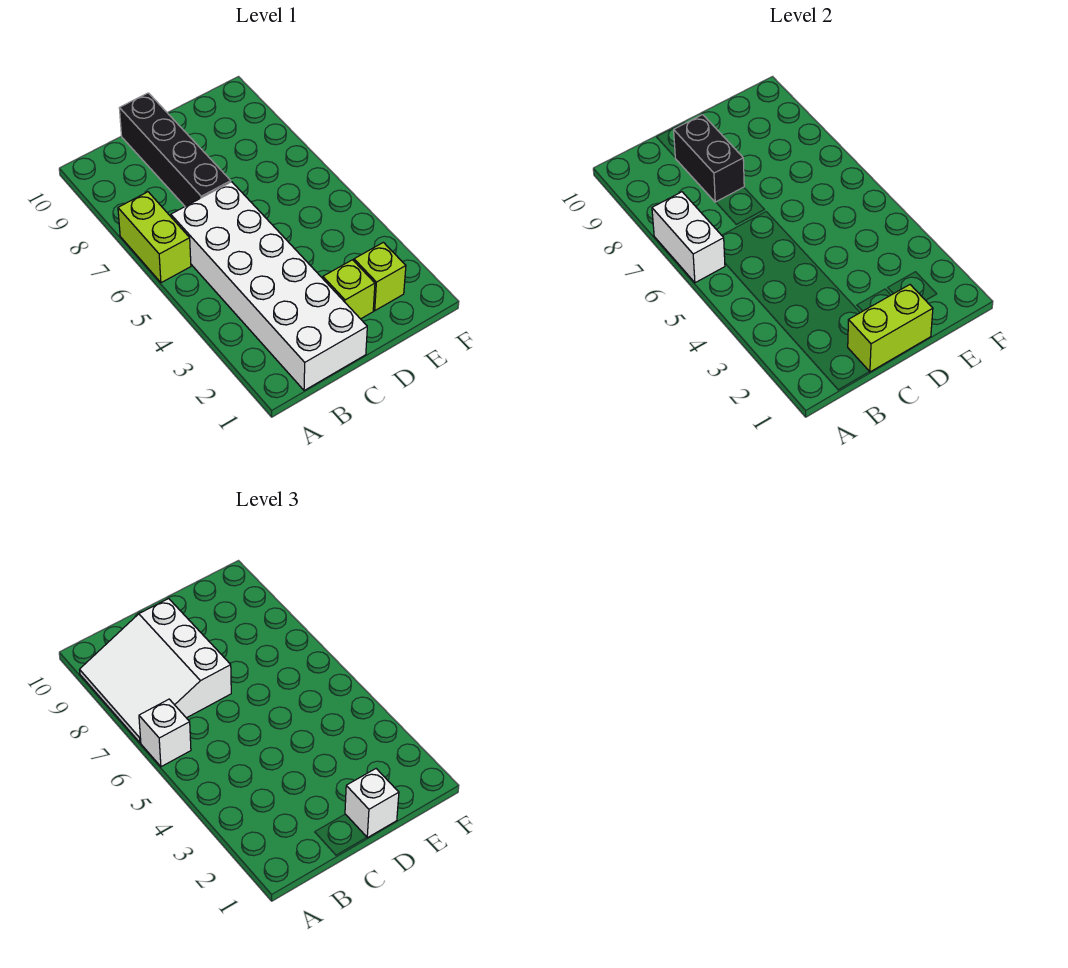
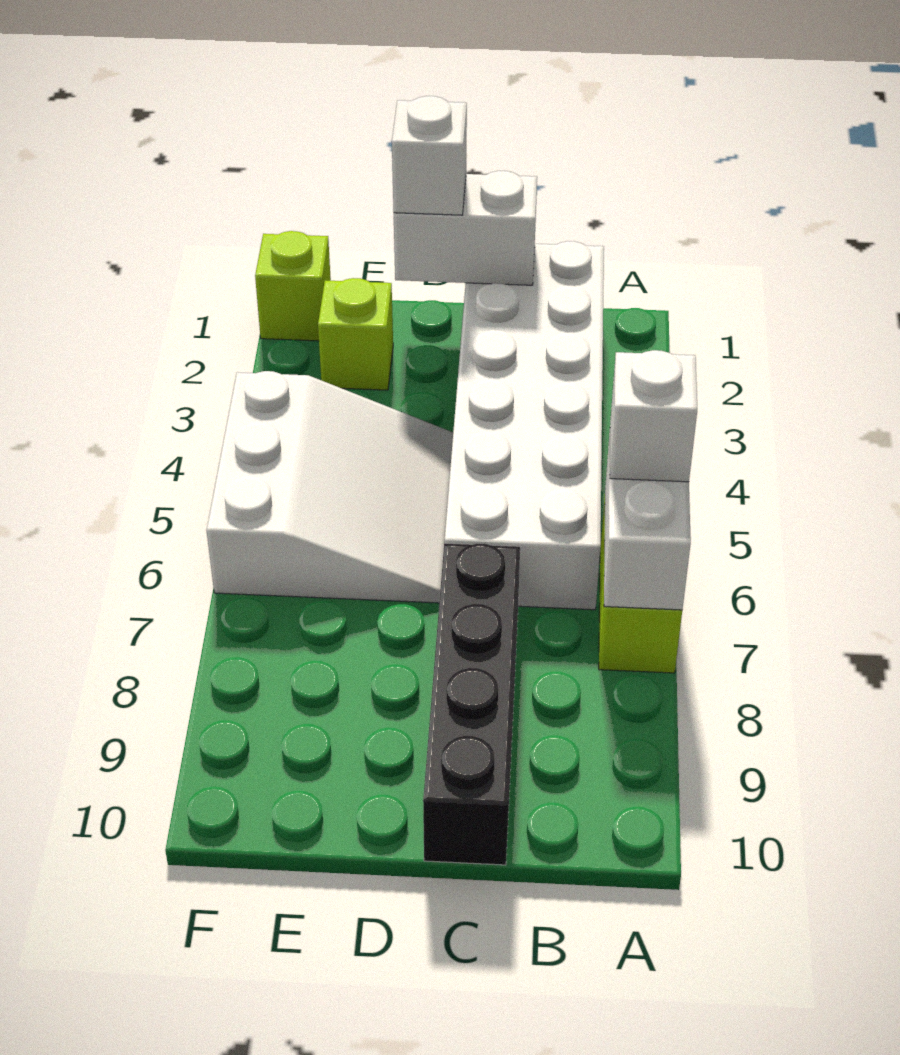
white 3x3 slope [80,599,231,742] -> white 3x3 slope moved to [207,371,453,603]
lime 1x2 brick [848,285,933,372] -> white 1x2 brick [394,171,537,285]
black 1x2 brick [674,115,744,202] -> none
lime 1x1 brick [323,260,375,319] -> lime 1x1 brick moved to [255,231,331,341]

